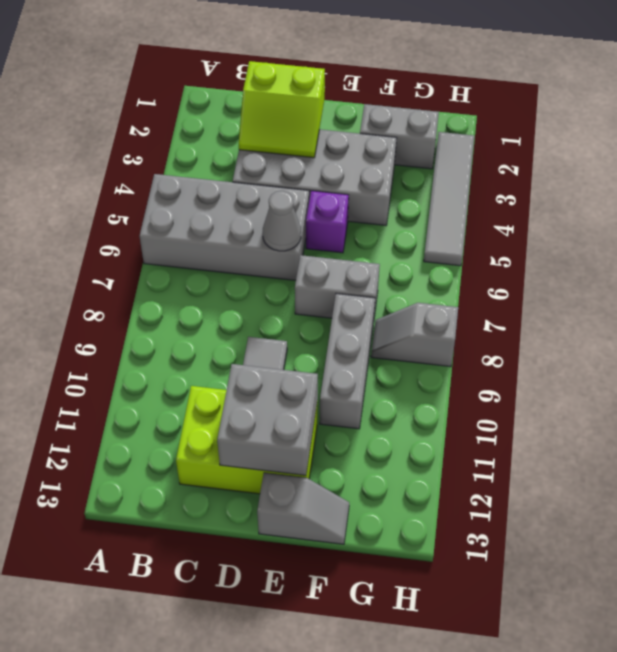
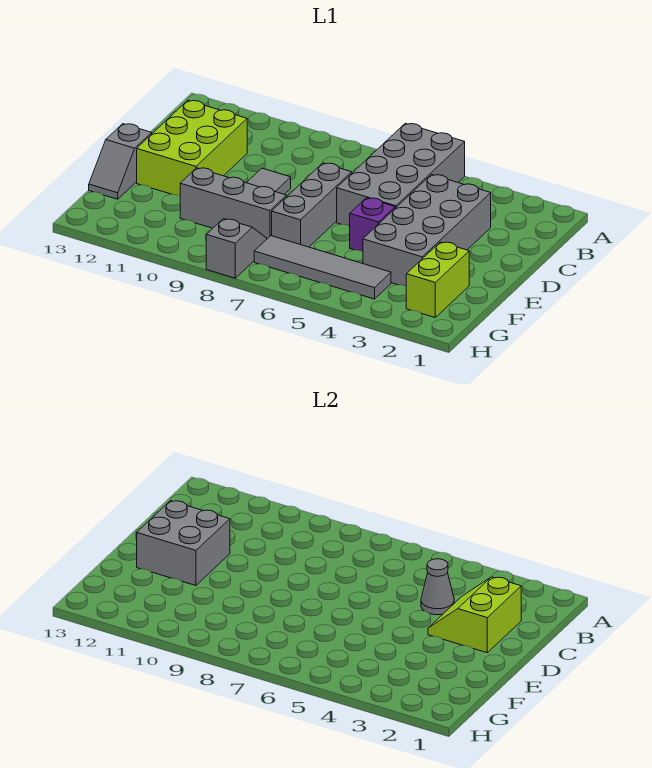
grey 1x1 cone [263,191,301,251] -> grey 1x1 cone moved to [421,559,454,615]
grey 1x2 brick [295,255,380,318] -> grey 1x3 brick [272,163,352,247]
grey 1x2 brick [360,104,439,169] -> lime 1x2 brick [406,242,469,317]
grey 1x4 tile [424,132,474,266] -> grey 1x4 tile moved to [254,236,391,299]

